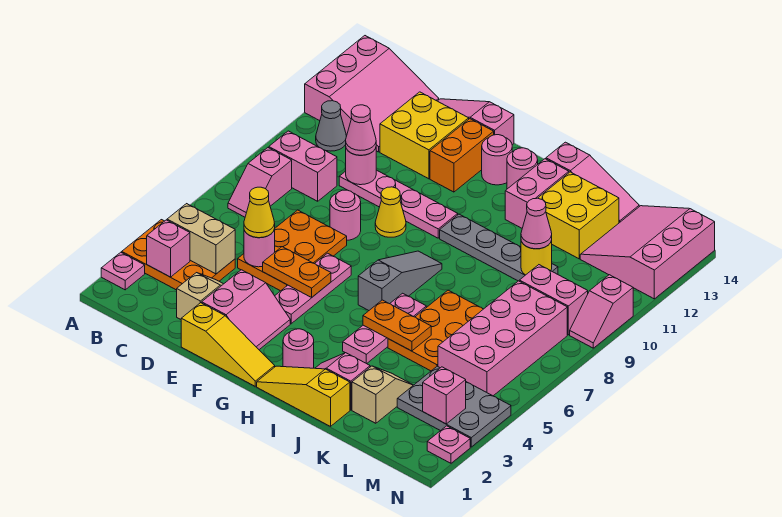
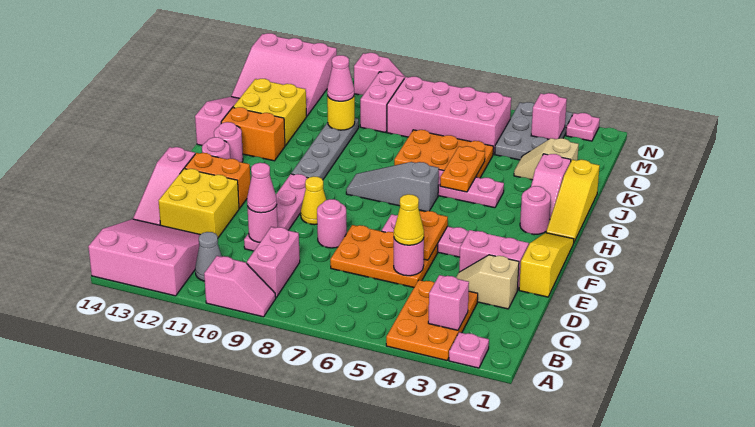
tan 1x2 brick [167,204,235,274] -> none
pink 1x2 slope [228,148,292,217] -> pink 1x2 slope moved to [204,256,276,317]
pink 1x2 brick [505,159,569,228] -> orange 1x2 brick [221,107,285,161]

